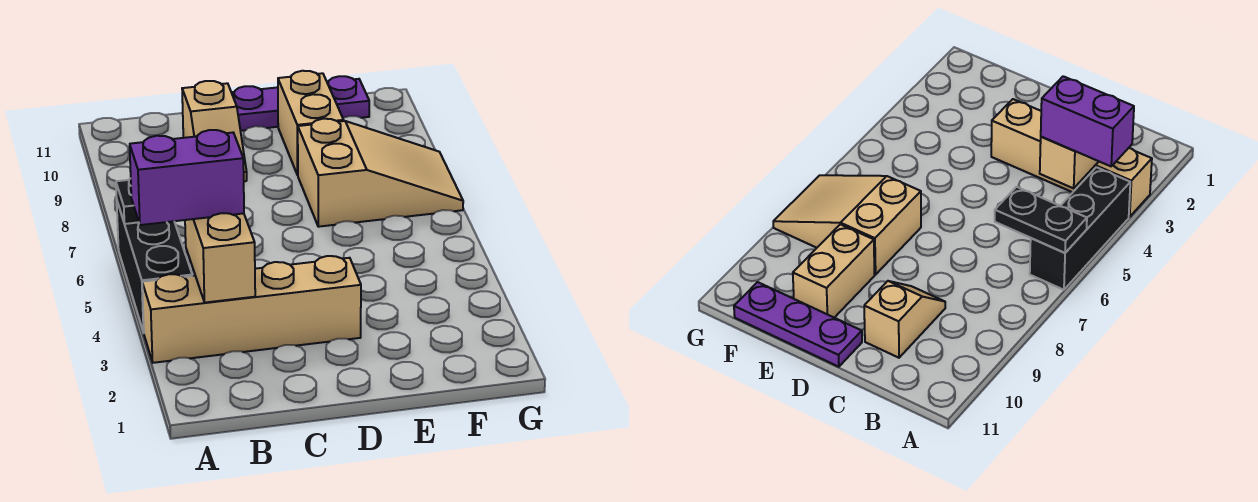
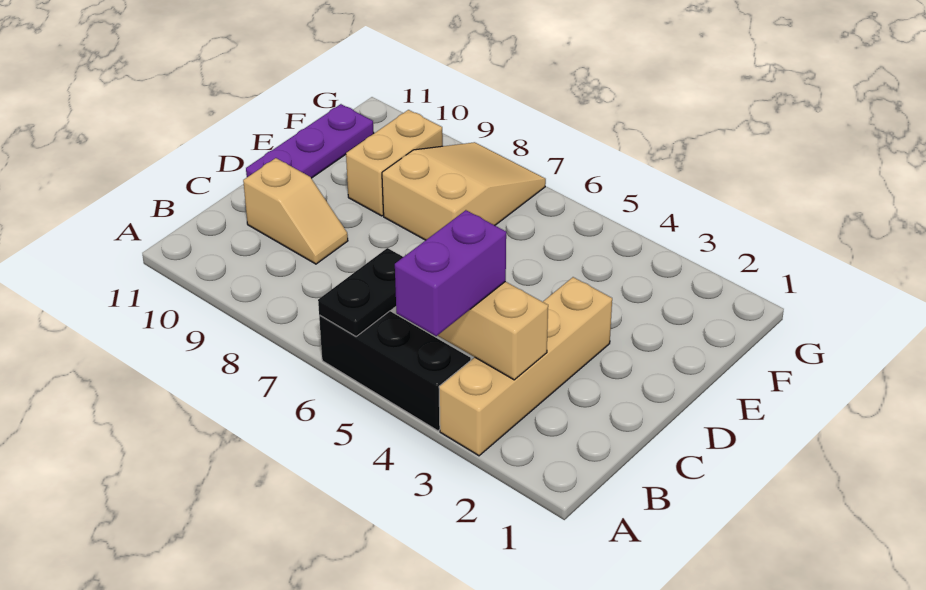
tan 1x2 brick [278,71,344,175] -> tan 1x2 brick turned to [346,110,443,216]

